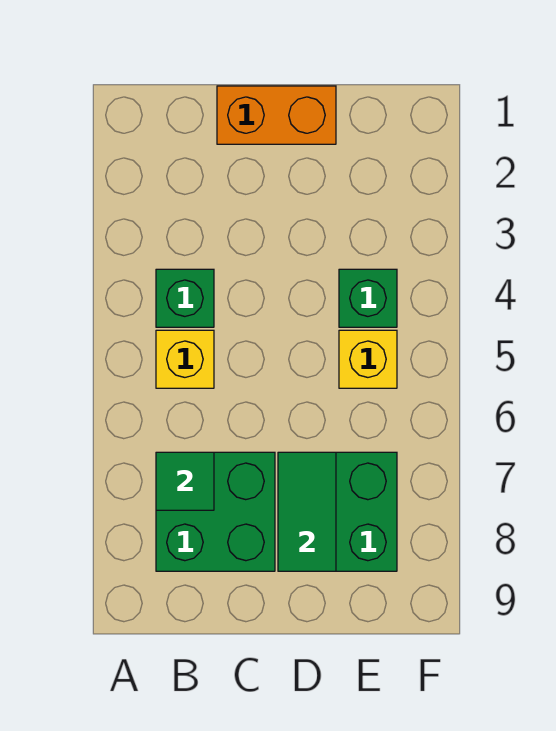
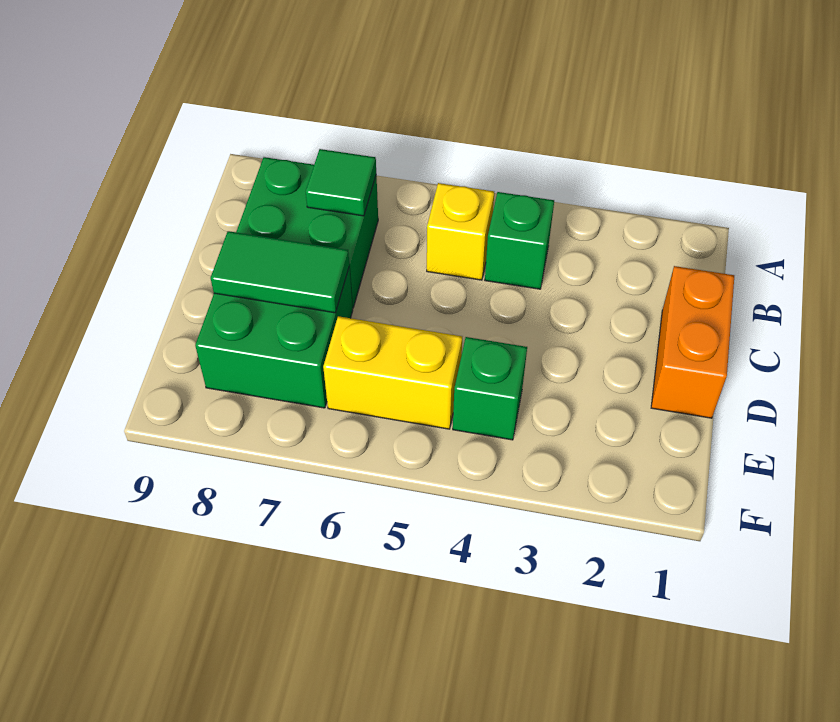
yellow 1x1 brick [339,330,397,388] -> yellow 1x2 brick [323,316,462,429]

